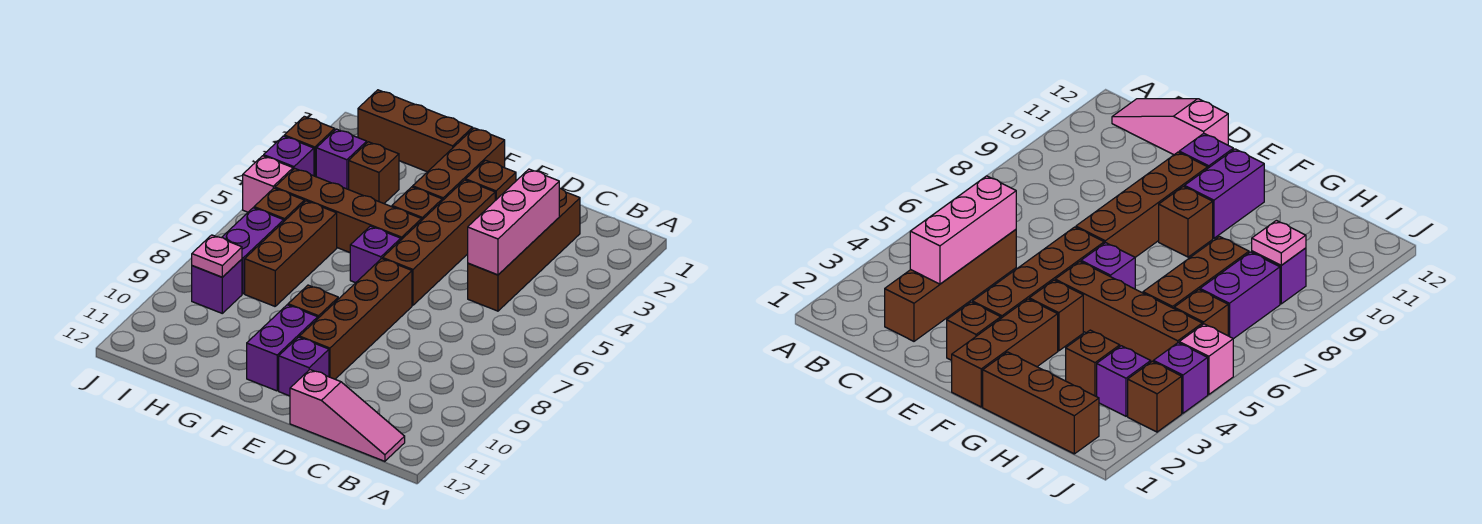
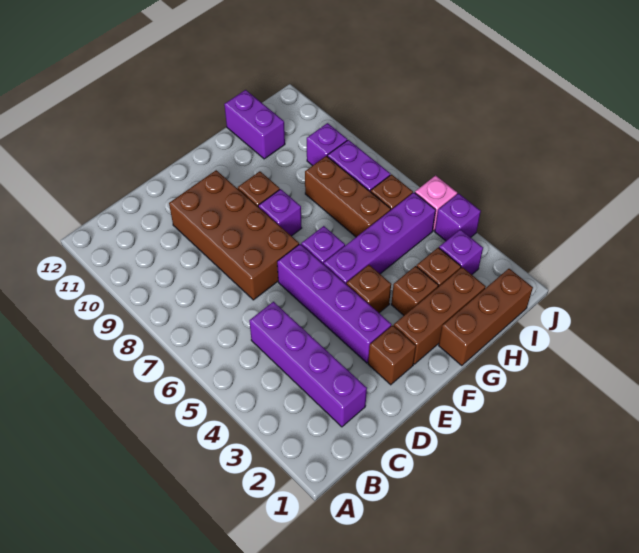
pink 1x3 slope [290,370,405,461] -> none
brown 1x4 brick [468,188,580,311] -> purple 1x4 brick [249,302,367,427]
pink 1x3 brick [468,169,559,275] -> none
brown 1x4 brick [383,180,495,305] -> purple 1x4 brick [277,244,392,363]
brown 1x4 brick [299,259,412,379] -> brown 2x4 brick [169,170,299,300]
purple 1x1 brick [279,337,329,396] -> purple 1x1 brick moved to [258,189,302,236]
brown 1x3 brick [413,128,505,201] -> brown 1x3 brick turned to [394,267,486,364]
brown 1x4 brick [275,168,422,253] -> purple 1x4 brick [324,193,436,284]
purple 1x2 brick [247,305,318,391] -> purple 1x2 brick moved to [224,90,285,159]
pink 1x1 plate [192,235,242,277] -> none
brown 1x1 brick [284,116,335,177] -> brown 1x1 brick moved to [391,266,438,315]

